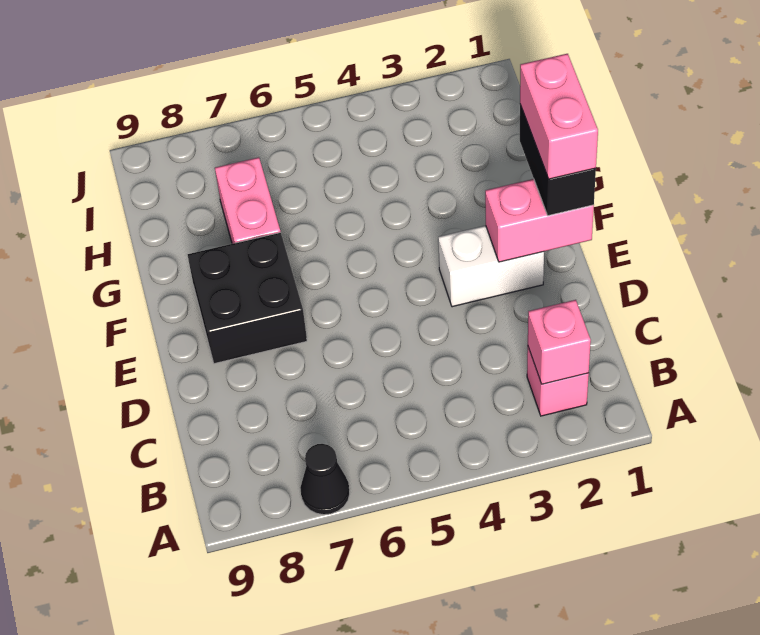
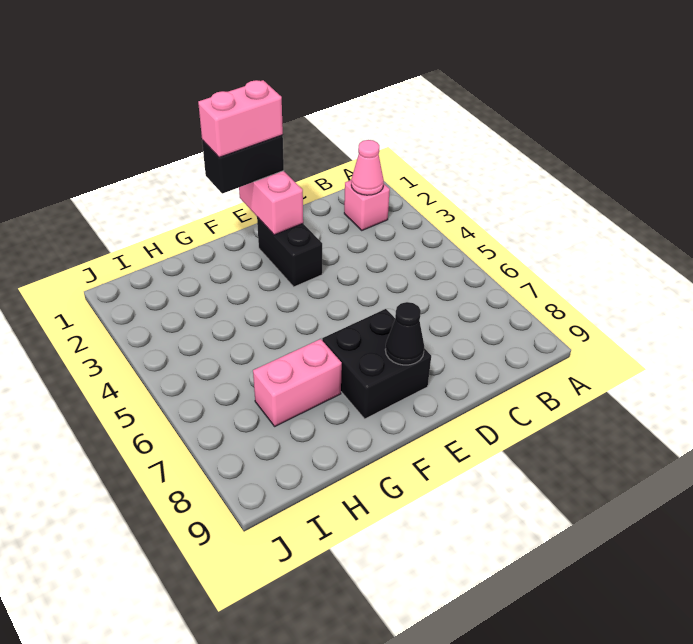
black 1x1 cone [300,444,350,515] -> black 1x1 cone moved to [385,302,424,365]
pink 1x1 brick [528,300,591,384] -> pink 1x1 cone [351,140,384,195]
white 1x2 brick [438,226,544,307] -> black 1x2 brick [257,217,322,287]

